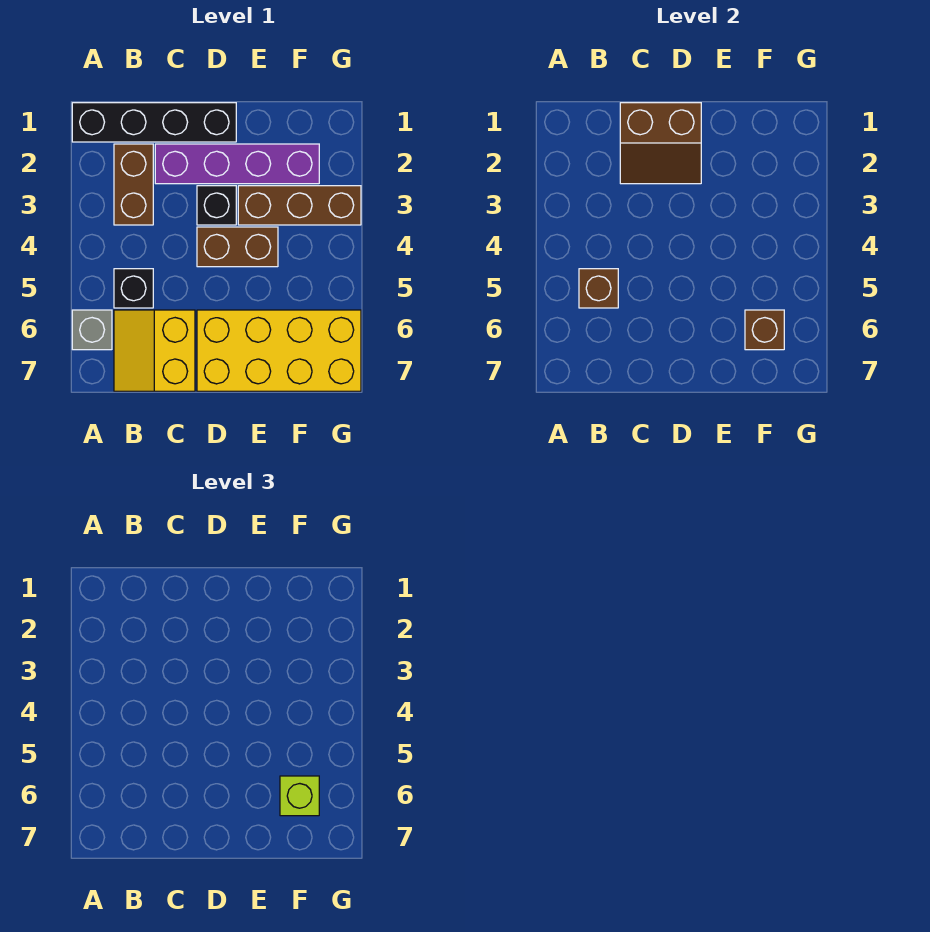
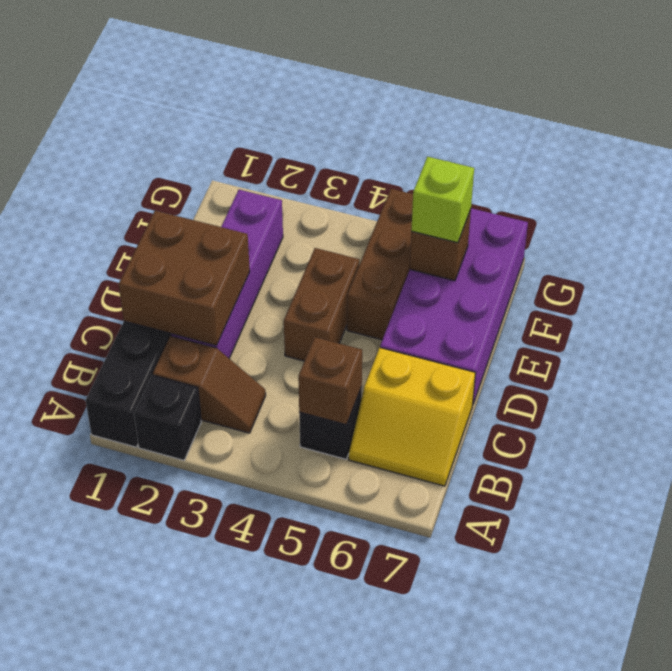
grey 1x1 brick [72,310,112,350] -> none
brown 1x2 brick [114,144,153,225] -> brown 1x2 slope [153,336,266,433]
brown 2x2 slope [620,103,701,184] -> brown 2x2 brick [119,211,250,345]
black 1x1 brick [197,186,236,225] -> black 1x1 brick moved to [134,375,201,460]
yellow 2x4 brick [197,310,361,391] -> purple 2x4 brick [380,208,528,404]
brown 1x3 brick [238,186,361,225] -> brown 1x3 brick moved to [347,189,413,340]

